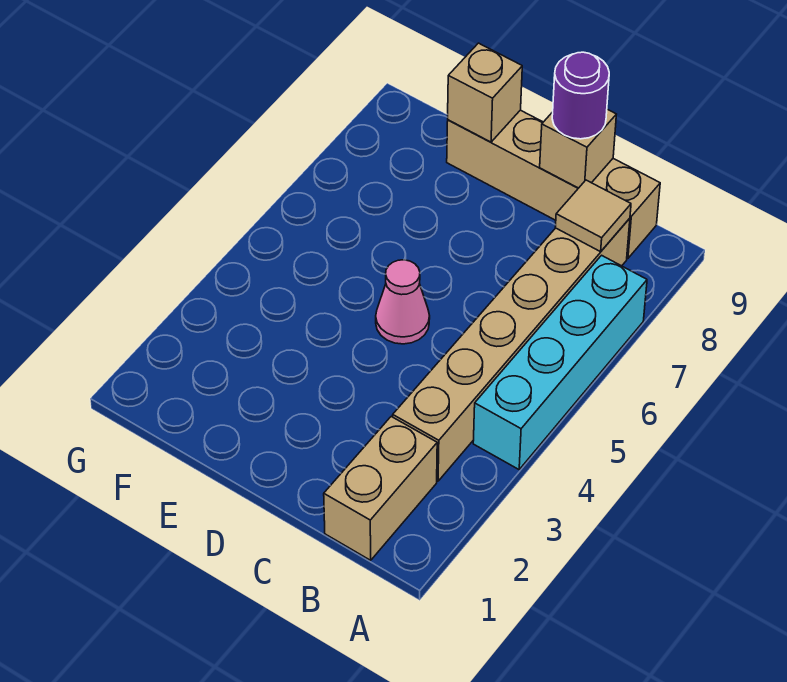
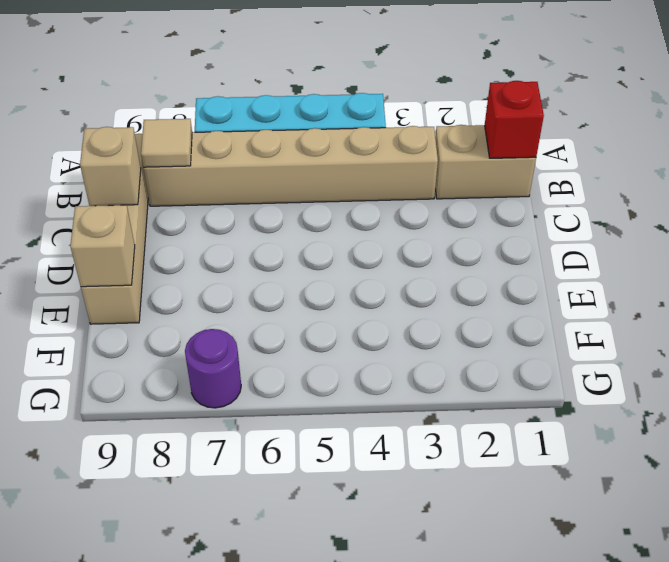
none -> red 1x1 brick [485,81,544,158]
purple 1x1 round brick [552,52,609,139] -> purple 1x1 round brick moved to [185,329,241,408]
pink 1x1 cone [376,260,430,344] -> none

